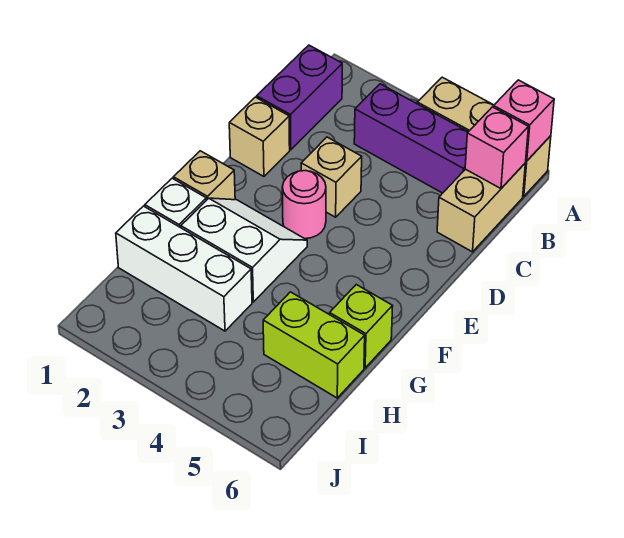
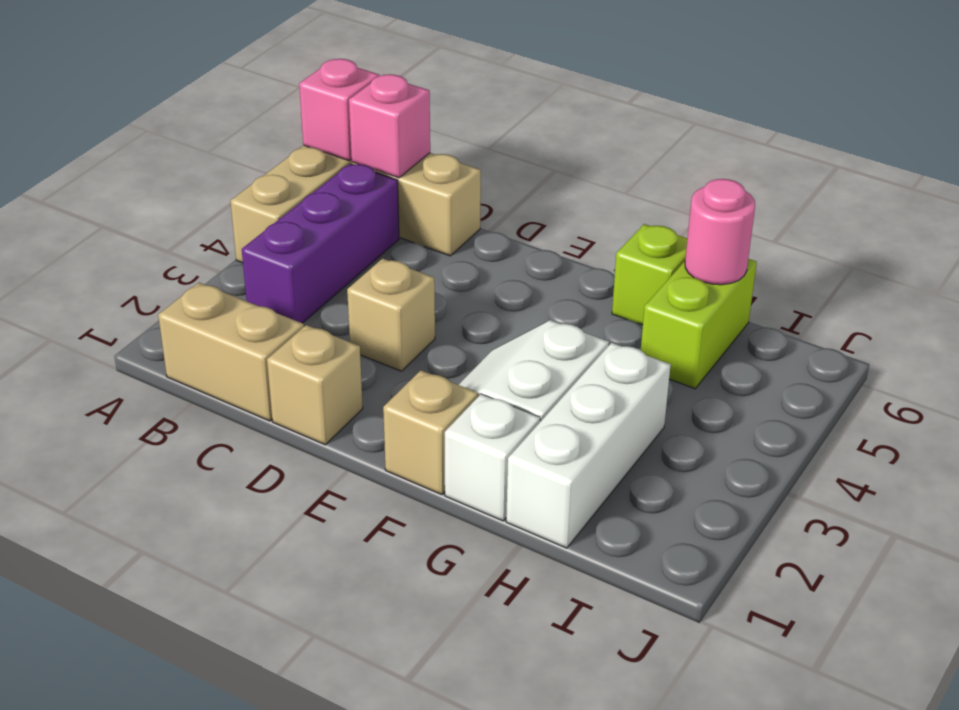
purple 1x2 brick [257,45,342,150] -> tan 1x2 brick [158,283,304,421]
pink 1x1 round brick [282,171,326,239] -> pink 1x1 round brick moved to [685,179,755,285]

